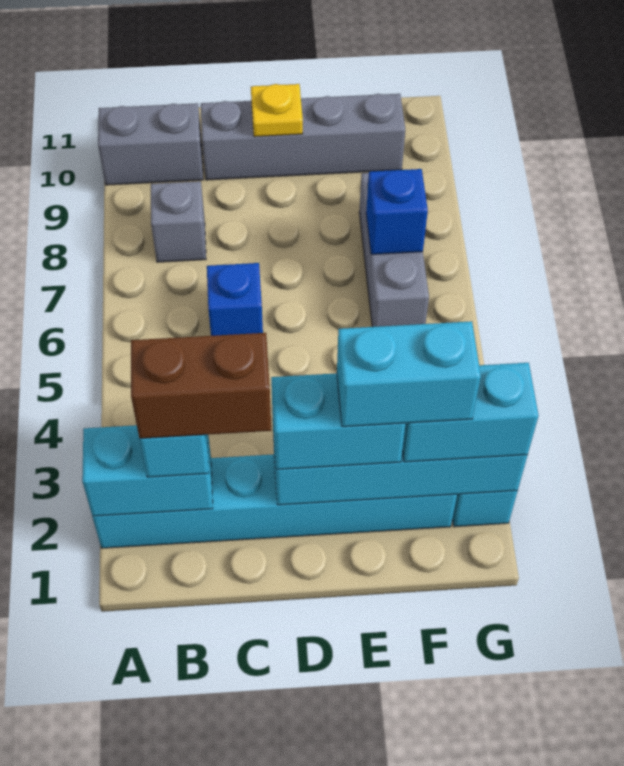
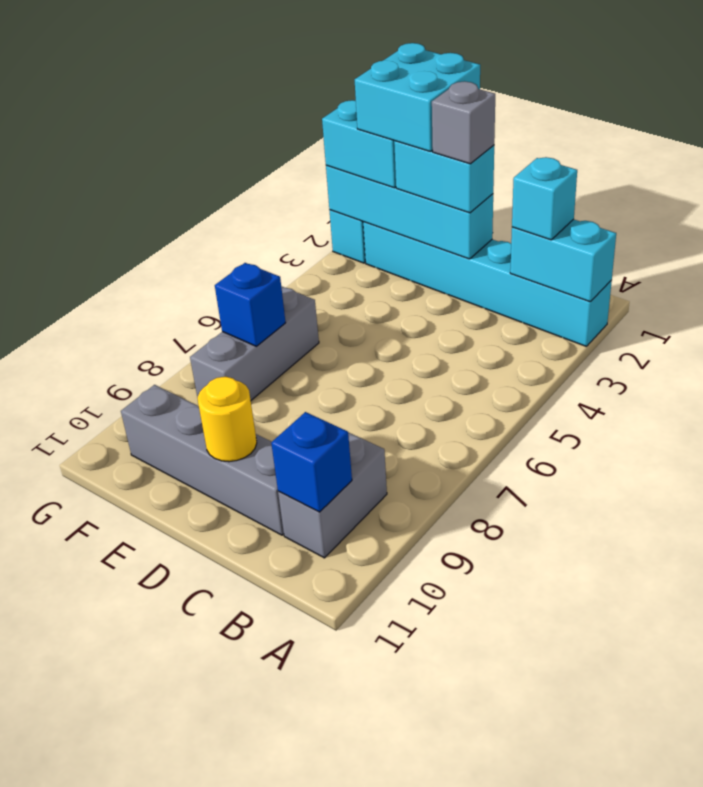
grey 1x2 brick [98,103,203,185] -> grey 1x2 brick turned to [278,432,387,558]
brown 1x2 brick [131,333,271,439] -> none
grey 1x1 brick [151,181,206,262] -> grey 1x1 brick moved to [432,81,495,164]
blue 1x1 brick [207,263,263,336] -> blue 1x1 brick moved to [271,412,352,512]
yellow 1x1 plate [251,84,303,137] -> yellow 1x1 round brick [198,377,257,462]
cyan 1x2 brick [337,321,481,427] -> cyan 2x2 brick [355,43,480,152]

